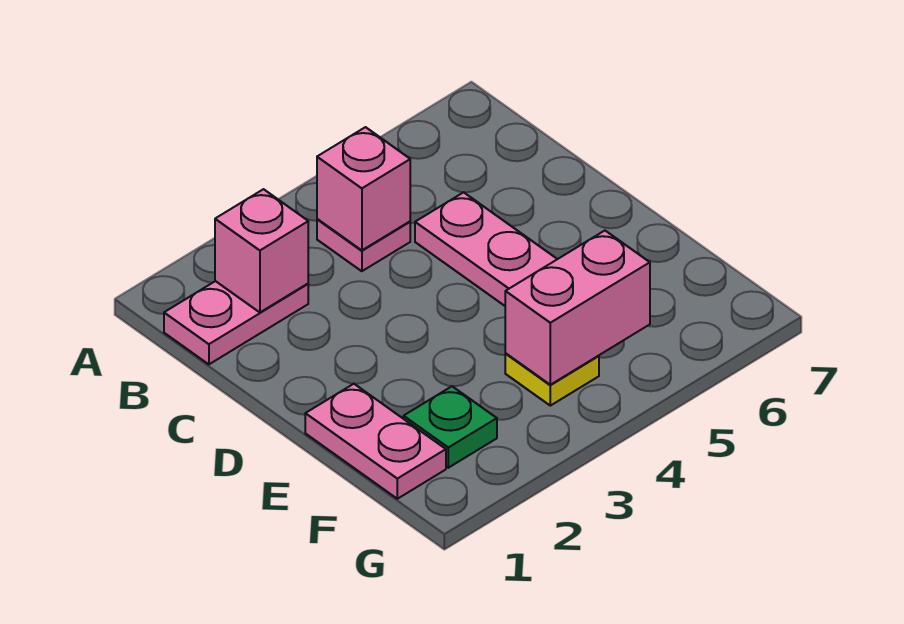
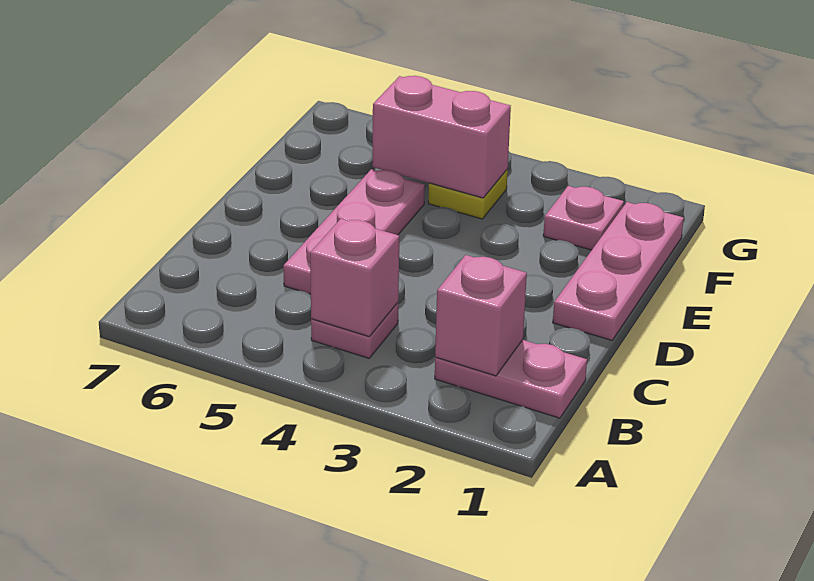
pink 1x2 plate [305,384,446,499] -> pink 1x3 plate [553,202,684,340]
green 1x1 plate [404,386,497,468] -> pink 1x1 plate [543,186,624,250]

